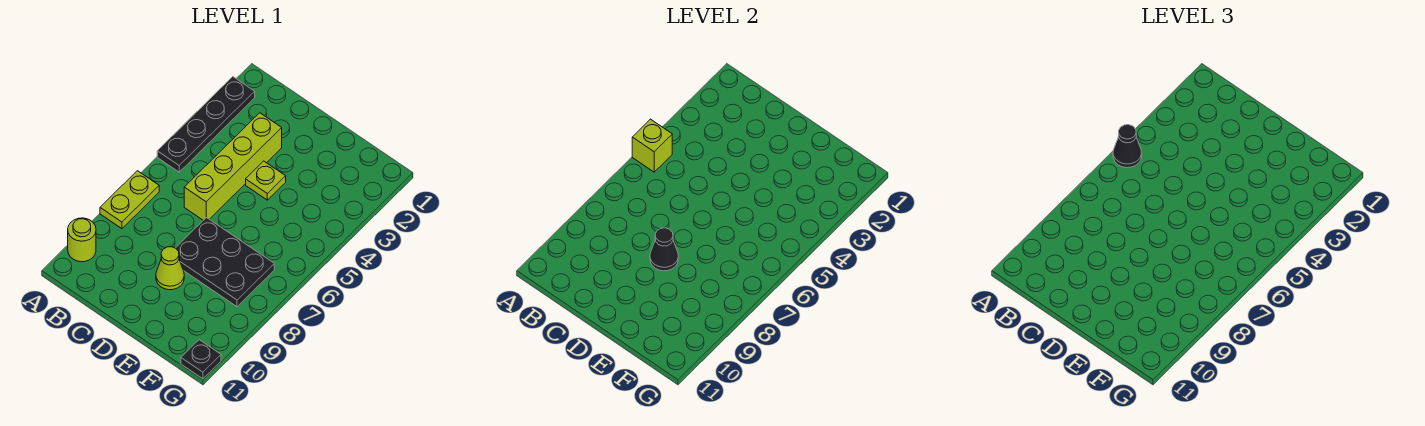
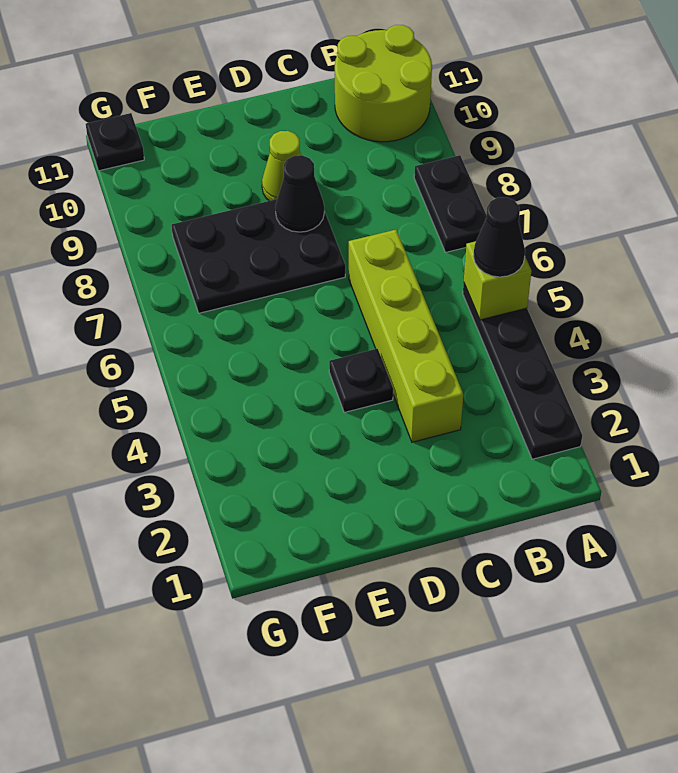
lime 1x2 plate [100,171,159,229] -> black 1x2 plate [414,155,487,252]
lime 1x1 round brick [68,218,96,262] -> lime 2x2 round brick [335,25,432,142]
lime 1x1 plate [246,161,286,200] -> black 1x1 plate [329,349,393,412]

